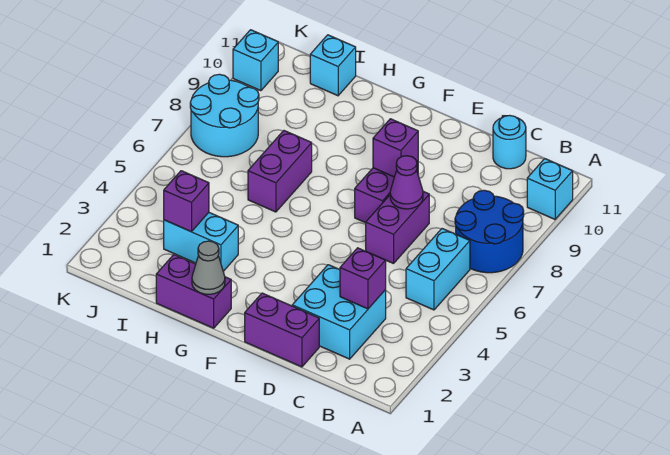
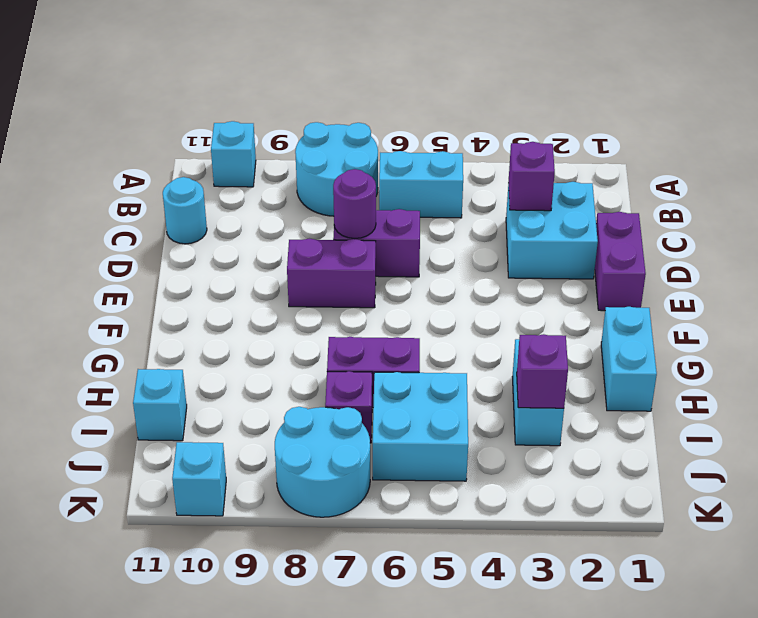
blue 2x2 round brick [455,190,524,273] -> cyan 2x2 round brick [295,122,378,216]
purple 1x1 cone [390,156,423,209] -> purple 1x1 round brick [333,169,376,239]
purple 1x1 brick [373,119,418,177] -> purple 1x1 brick moved to [325,371,372,443]
purple 1x2 brick [156,255,231,328] -> cyan 1x2 brick [601,307,657,411]
grey 1x1 cone [192,241,225,294] -> none
none -> cyan 2x2 brick [373,372,468,481]

